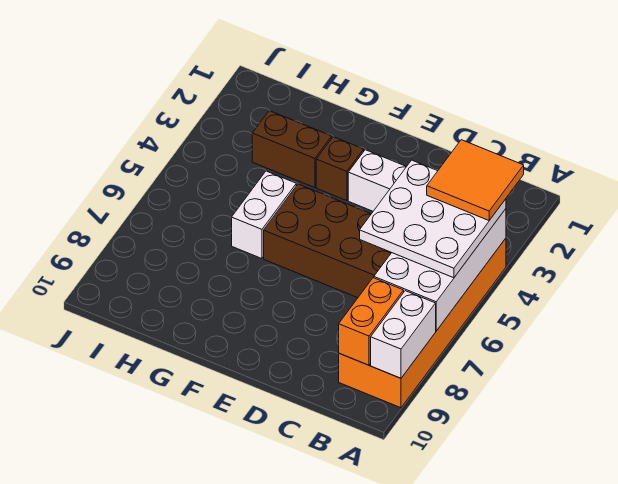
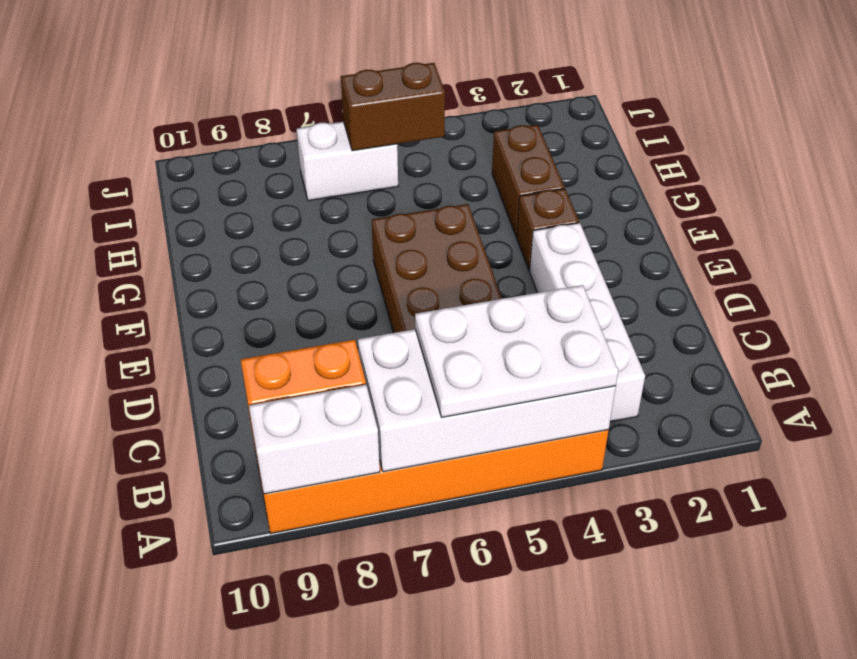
orange 2x2 tile [427,140,524,220] -> none
white 3x3 plate [360,160,506,278] -> white 2x3 plate [415,285,618,417]
white 1x2 brick [232,171,296,259] -> white 1x2 brick moved to [297,122,398,201]
none -> brown 1x2 brick [341,63,445,151]

